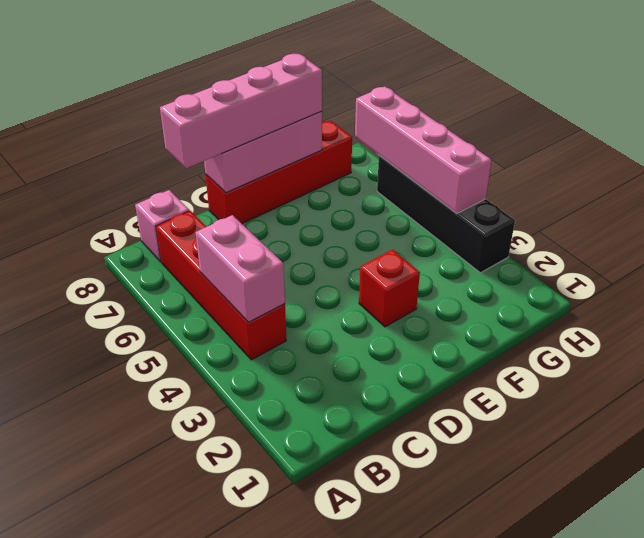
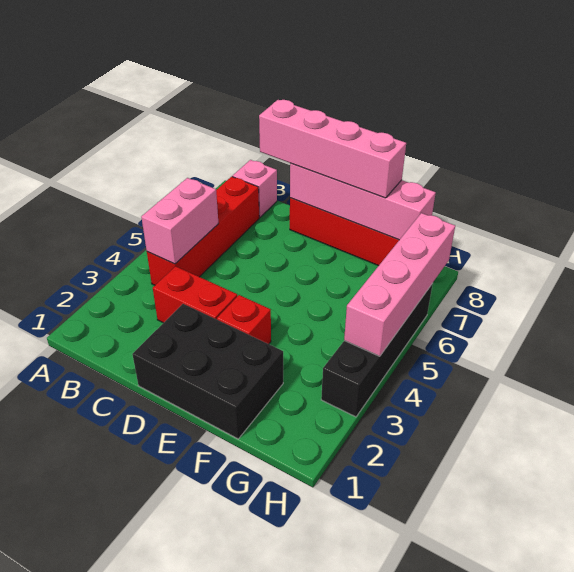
none -> red 1x2 brick [153,266,237,323]
none -> black 2x3 brick [132,304,283,439]
pink 1x3 brick [204,111,322,193] -> pink 1x4 brick [290,163,436,240]

